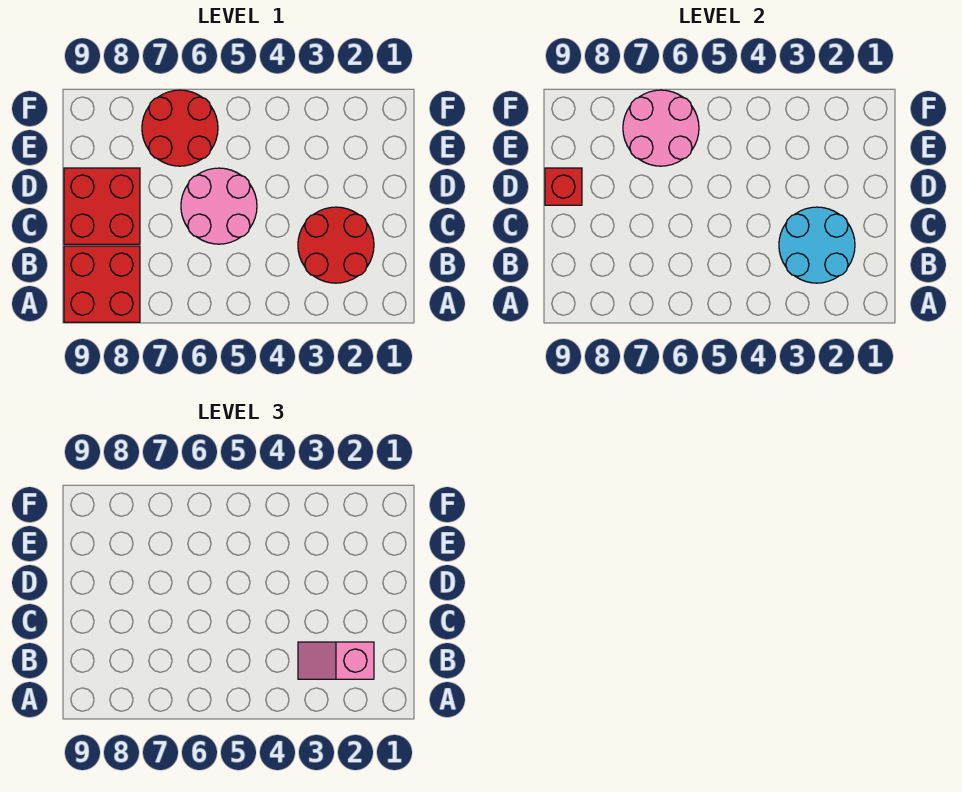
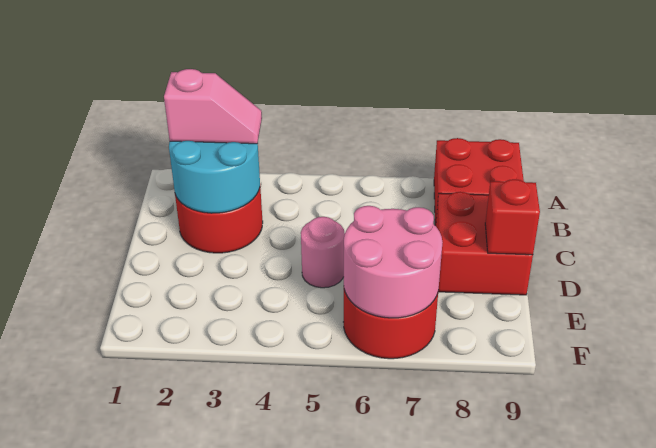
pink 2x2 round brick [181,168,257,244] -> pink 1x1 round brick [301,217,345,288]

